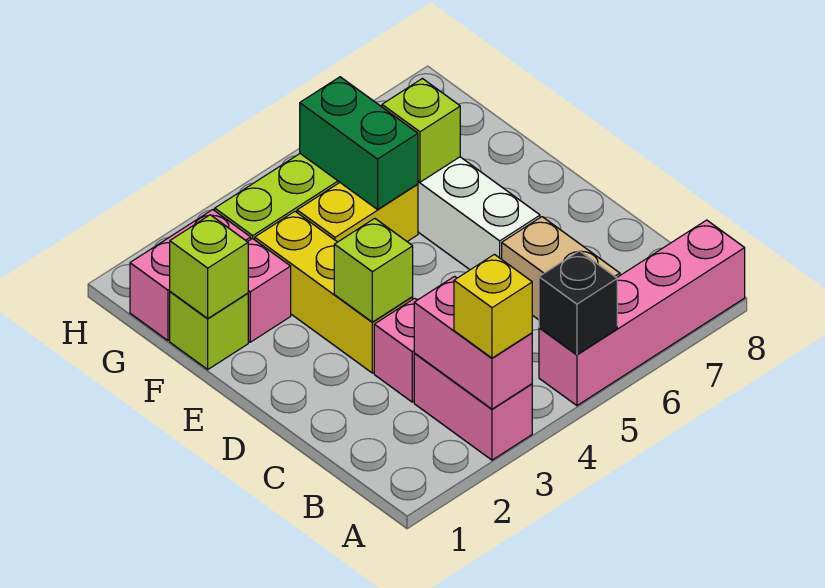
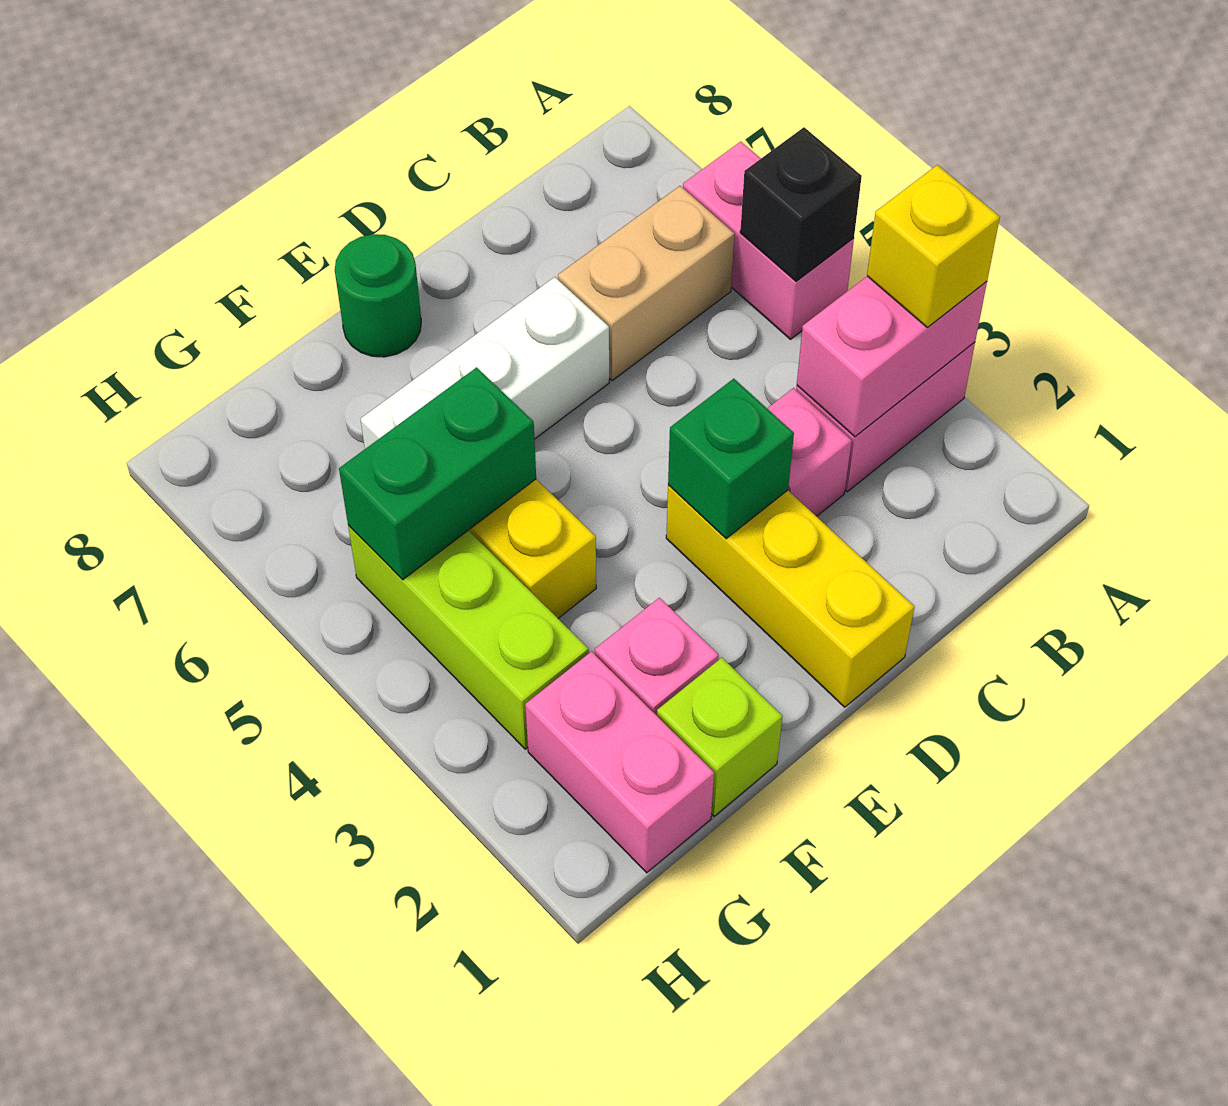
pink 1x4 brick [539,220,745,406] -> pink 1x2 brick [683,142,854,339]
yellow 1x3 brick [255,211,413,373] -> yellow 1x3 brick turned to [666,485,914,707]
lime 1x1 brick [334,218,413,322] -> green 1x1 brick [668,379,794,539]
none -> green 1x1 round brick [335,234,421,357]
lime 1x1 brick [170,215,248,318] -> none
lime 1x1 brick [382,79,460,182] -> none

